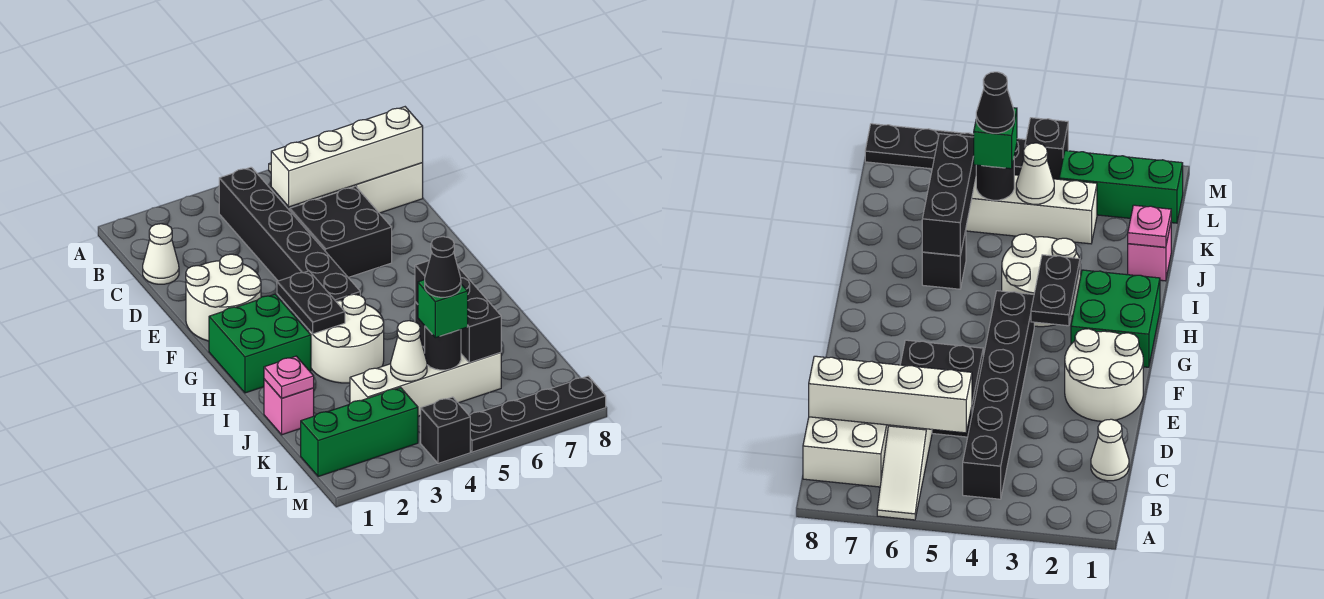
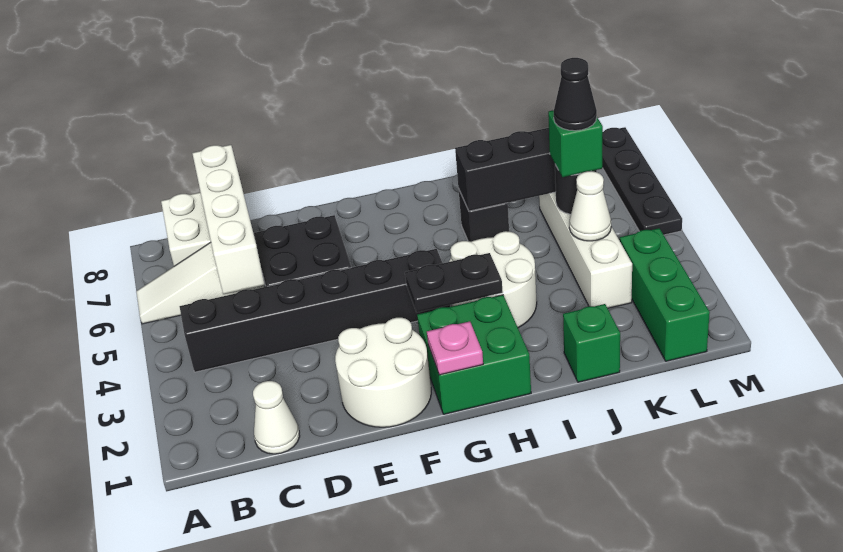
pink 1x1 brick [264,379,314,435] -> green 1x1 brick [563,304,620,382]
pink 1x1 plate [264,356,314,398] -> pink 1x1 plate moved to [427,321,483,375]
black 1x1 brick [420,397,470,463] -> none

